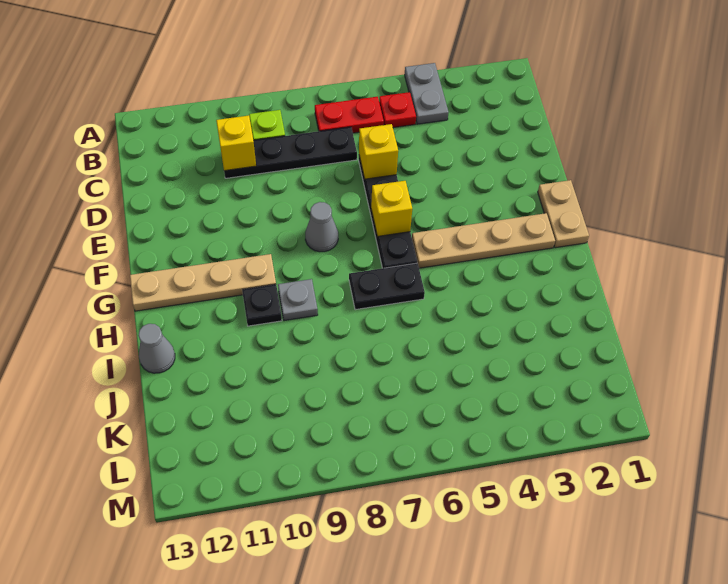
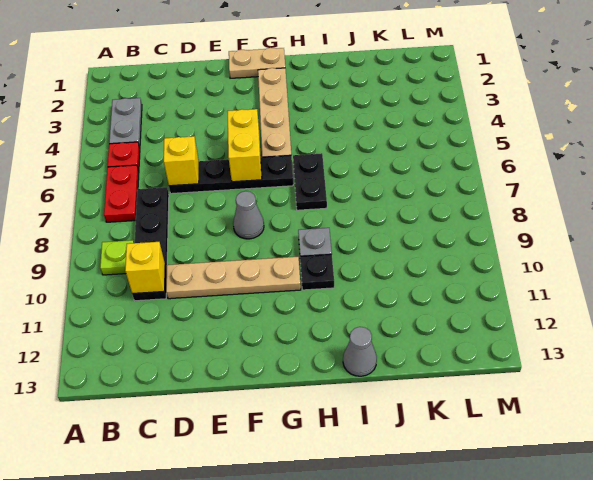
grey 1x2 plate [405,63,449,124] -> grey 1x2 plate turned to [109,98,142,147]
yellow 1x1 brick [371,181,412,237] -> yellow 1x2 brick [227,109,262,182]
tan 1x4 plate [130,254,276,311] -> tan 1x4 plate turned to [166,257,301,299]

